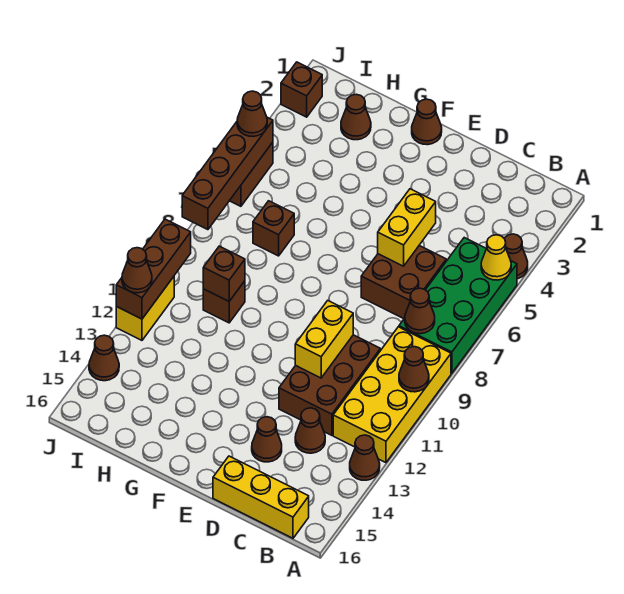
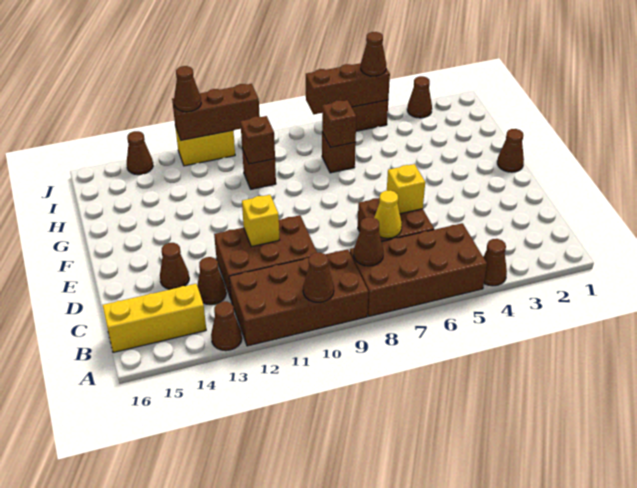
green 2x4 brick [399,238,517,373] -> brown 2x4 brick [350,223,487,316]
yellow 1x1 cone [481,235,511,280] -> yellow 1x1 cone moved to [374,190,402,238]
yellow 2x4 brick [333,327,451,463] -> brown 2x4 brick [229,249,368,346]
yellow 1x3 brick [213,456,309,538] -> yellow 1x3 brick turned to [103,284,206,353]
yellow 1x2 brick [378,189,436,266] -> yellow 1x1 brick [387,164,425,214]
yellow 1x2 brick [295,301,353,378] -> yellow 1x1 brick [242,195,279,247]
brown 1x1 cone [341,94,371,140] -> brown 1x1 cone moved to [407,76,432,118]
brown 1x1 brick [281,62,322,117] -> brown 1x1 brick moved to [322,100,356,147]
brown 1x4 brick [182,117,273,230] -> brown 1x3 brick [306,63,390,114]

